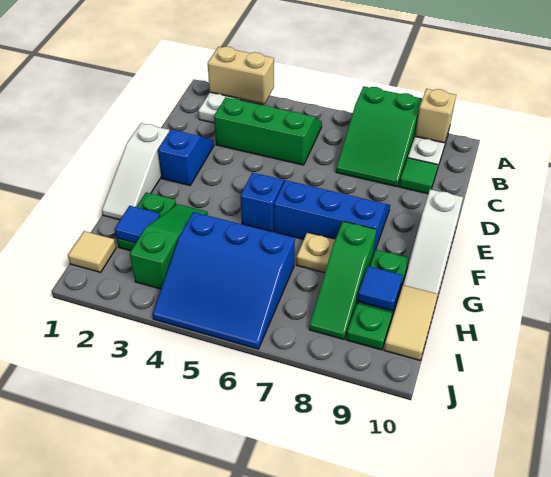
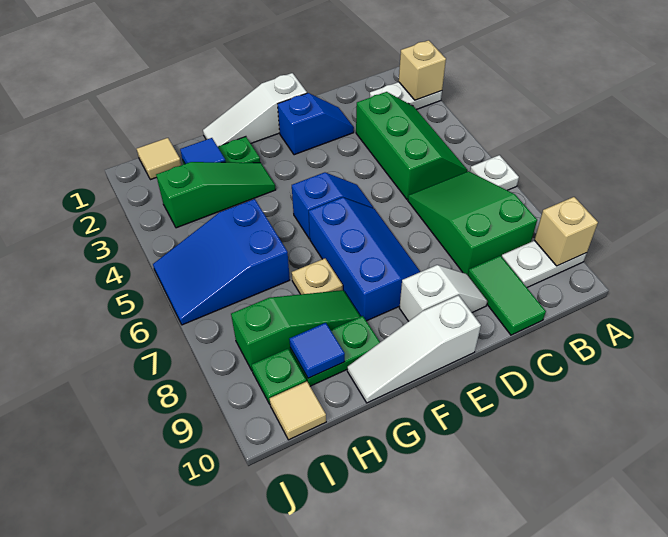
tan 1x2 brick [208,47,274,104] -> tan 1x1 brick [399,40,446,100]
none -> white 1x1 plate [470,155,519,190]
green 2x3 slope [336,86,423,187] -> green 2x3 slope turned to [408,171,537,275]
green 1x1 tile [399,158,438,194] -> green 1x2 tile [468,256,546,335]
none -> white 1x2 slope [399,265,487,321]
green 1x3 slope [309,221,377,339] -> green 1x3 slope turned to [231,290,361,370]
blue 3x3 slope [152,212,295,349] -> blue 2x3 slope [153,199,290,325]
tan 1x2 tile [384,285,438,360] -> tan 1x1 tile [270,381,326,440]

